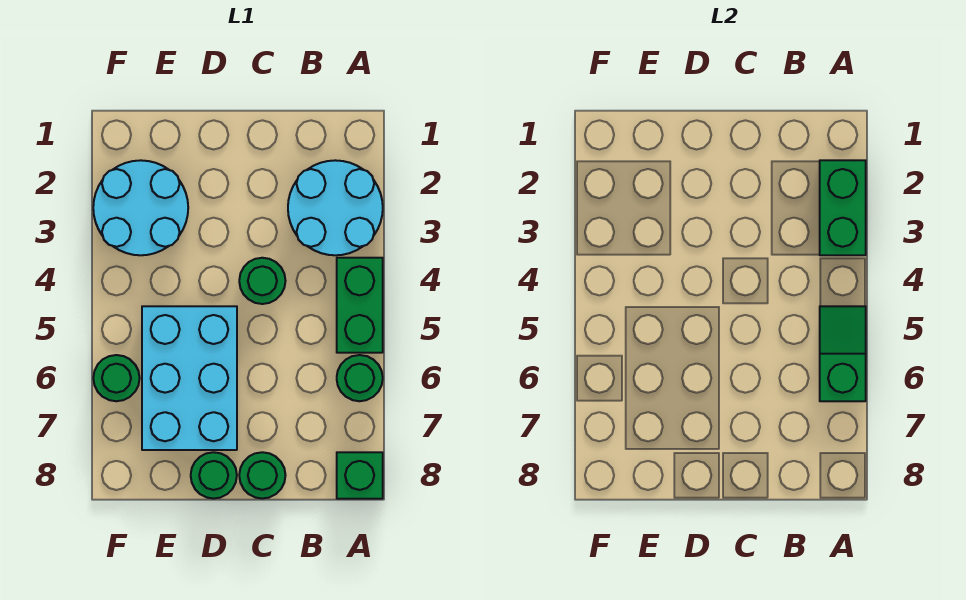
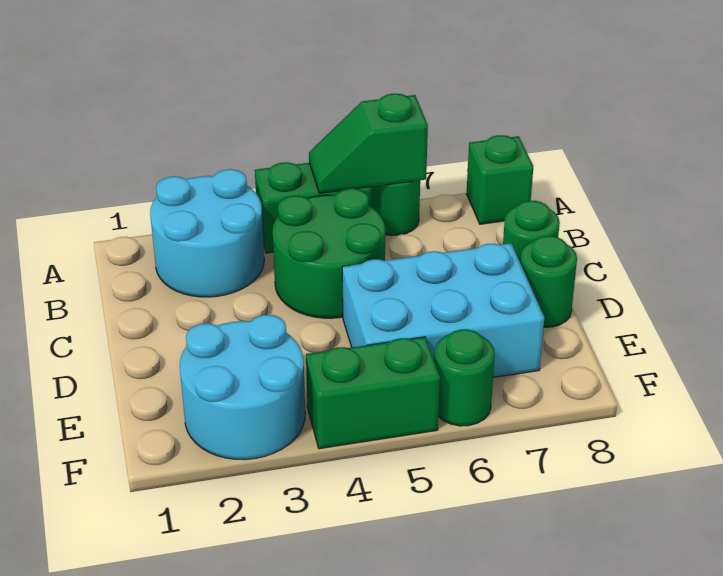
green 1x2 brick [820,160,866,255] -> green 1x2 brick moved to [306,337,440,449]
green 1x1 round brick [239,258,285,304] -> green 2x2 round brick [273,188,385,318]

